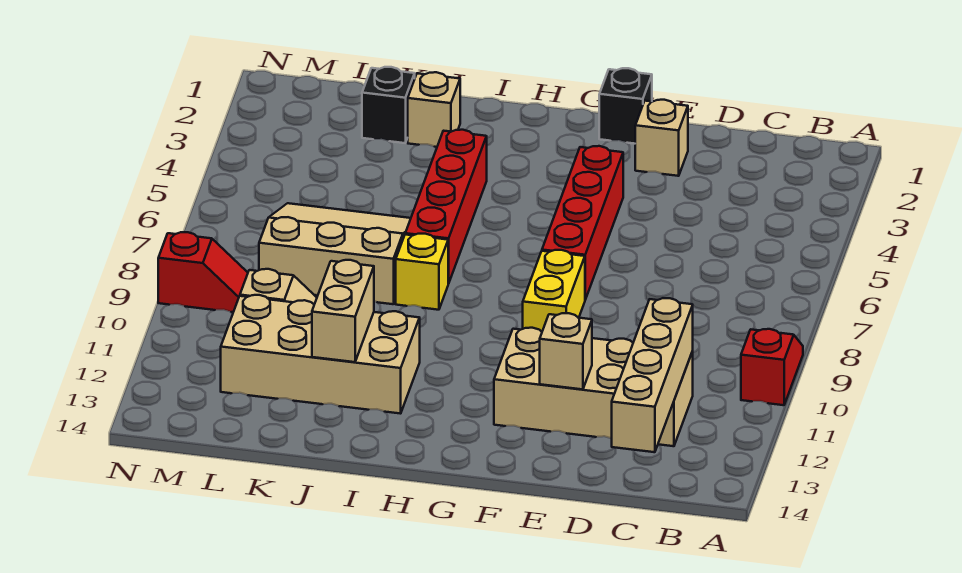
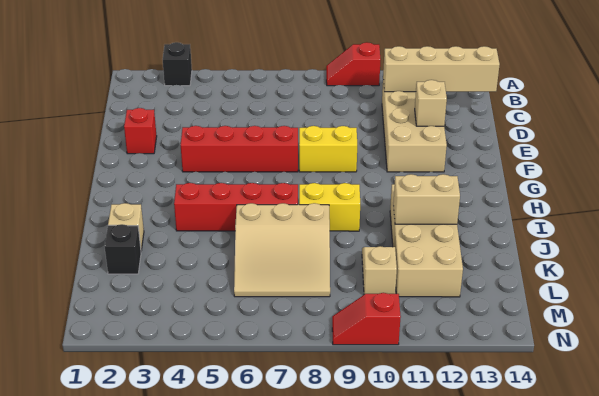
tan 1x1 brick [635,100,688,176] -> red 1x1 brick [124,108,157,154]
black 1x1 brick [599,68,652,144] -> black 1x1 brick moved to [163,42,192,86]
yellow 1x1 brick [396,234,448,310] -> yellow 1x2 brick [299,183,360,231]
tan 3x3 slope [259,203,411,304] -> tan 3x3 slope turned to [234,203,330,297]
red 1x2 slope [158,232,248,312] -> red 1x2 slope turned to [332,293,401,345]

